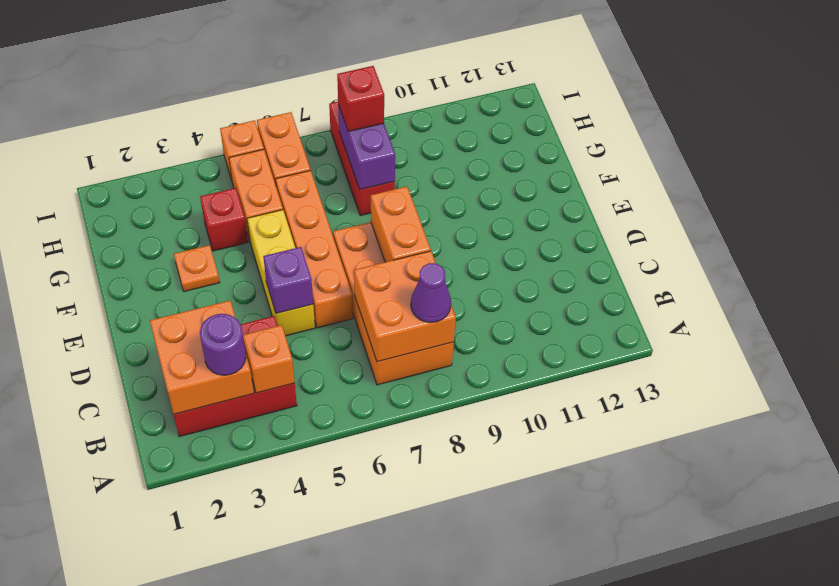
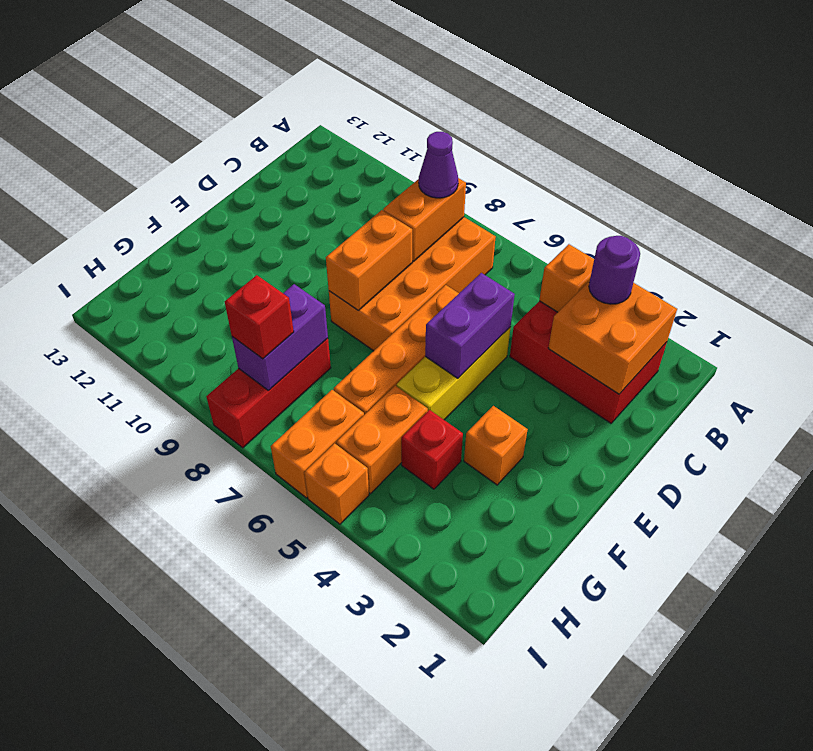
orange 2x2 brick [354,251,456,362] -> orange 1x2 brick [383,178,466,261]
purple 1x1 brick [263,247,313,313] -> purple 1x2 brick [425,273,515,378]
orange 1x1 plate [174,245,220,292] -> orange 1x1 brick [464,406,528,485]

